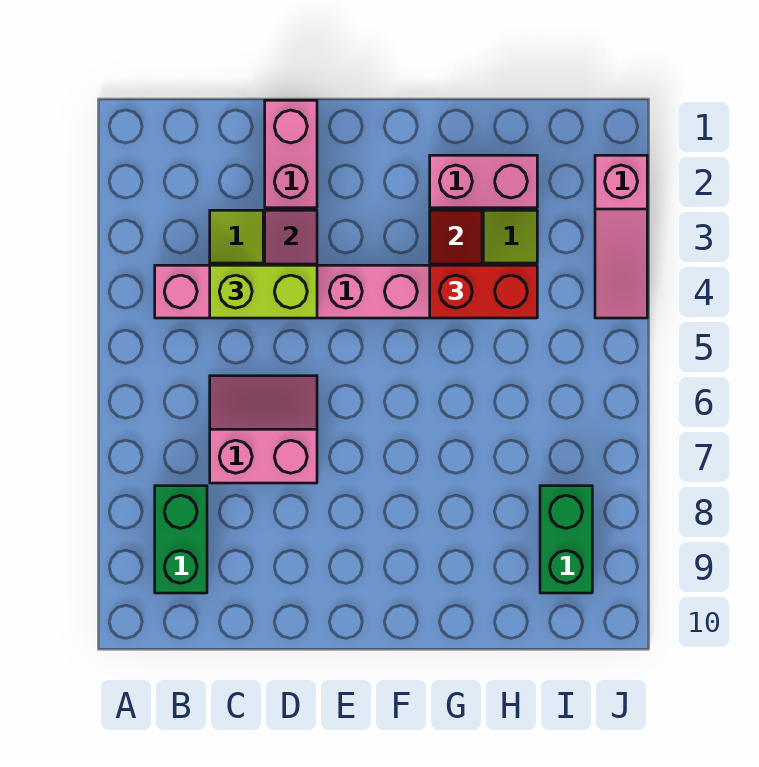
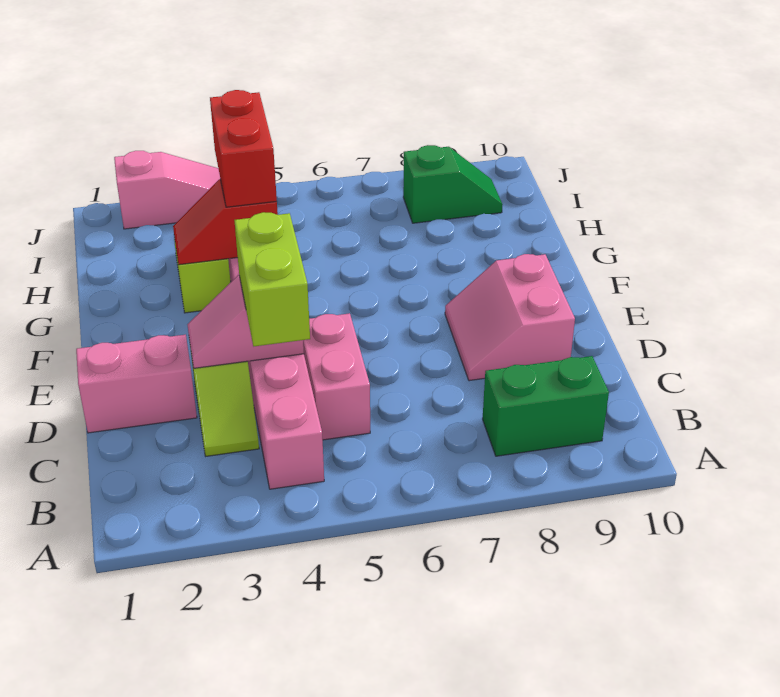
pink 2x2 slope [210,376,317,483] -> pink 2x2 slope moved to [445,254,575,381]
pink 1x2 brick [430,155,537,208] -> pink 1x2 brick moved to [303,313,370,440]
green 1x2 brick [540,486,592,593] -> green 1x2 slope [403,145,503,223]

